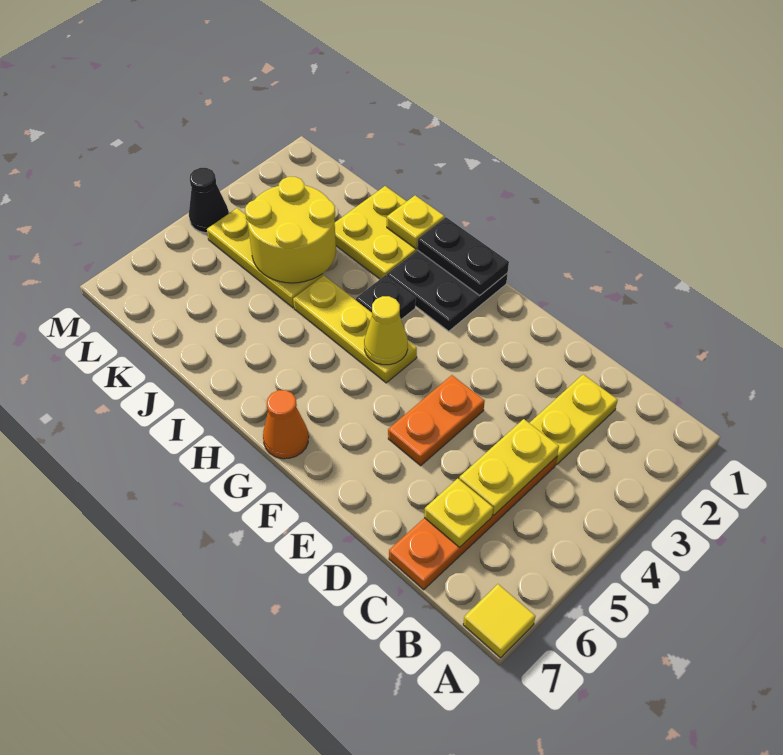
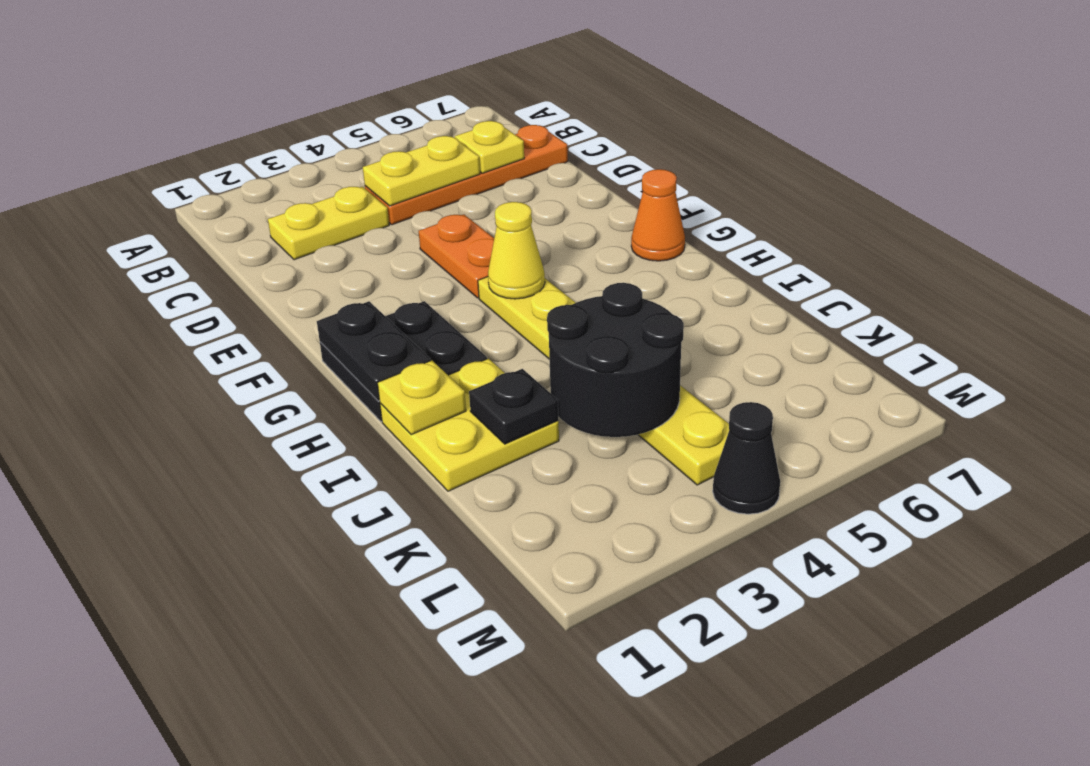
yellow 1x1 tile [463,584,535,658] -> none
orange 1x2 plate [388,375,485,466] -> orange 1x2 plate turned to [419,214,494,298]
black 1x1 plate [356,275,416,319] -> black 1x1 plate moved to [469,369,558,444]
yellow 2x2 round brick [245,177,336,283] -> black 2x2 round brick [547,283,684,437]

